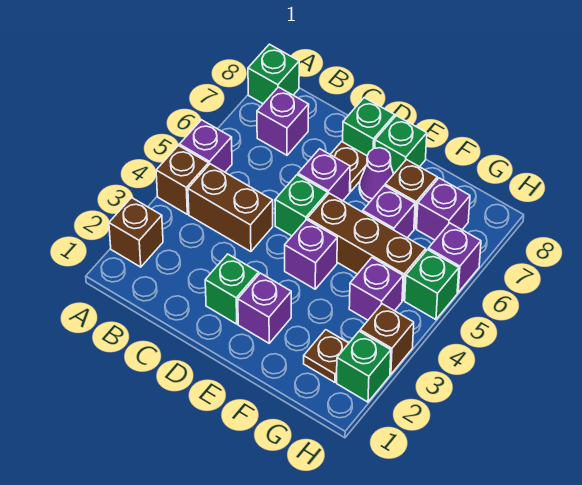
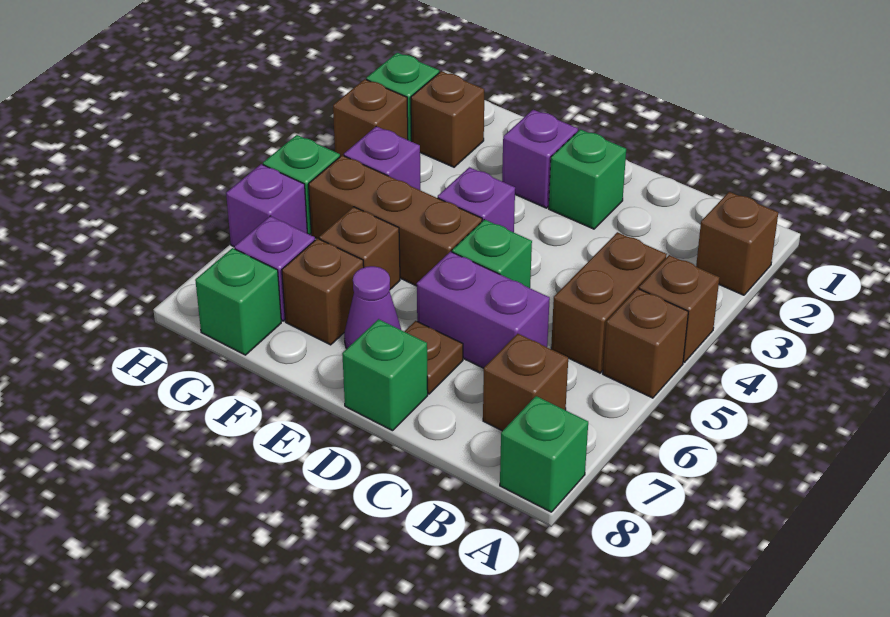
purple 1x1 brick [179,120,232,172] -> brown 1x1 brick [603,288,688,398]
brown 1x2 brick [188,164,273,252] -> brown 1x2 brick turned to [551,232,667,373]
purple 1x1 brick [257,87,309,155] -> brown 1x1 brick [483,334,568,431]
purple 1x1 brick [298,149,350,201] -> purple 1x2 brick [417,252,550,368]
green 1x1 brick [375,116,427,174] -> green 1x1 brick moved to [195,248,281,355]
purple 1x1 brick [363,186,415,238] -> brown 1x1 brick [319,207,400,289]
brown 1x1 plate [304,330,349,382] -> brown 1x1 brick [411,71,484,167]

